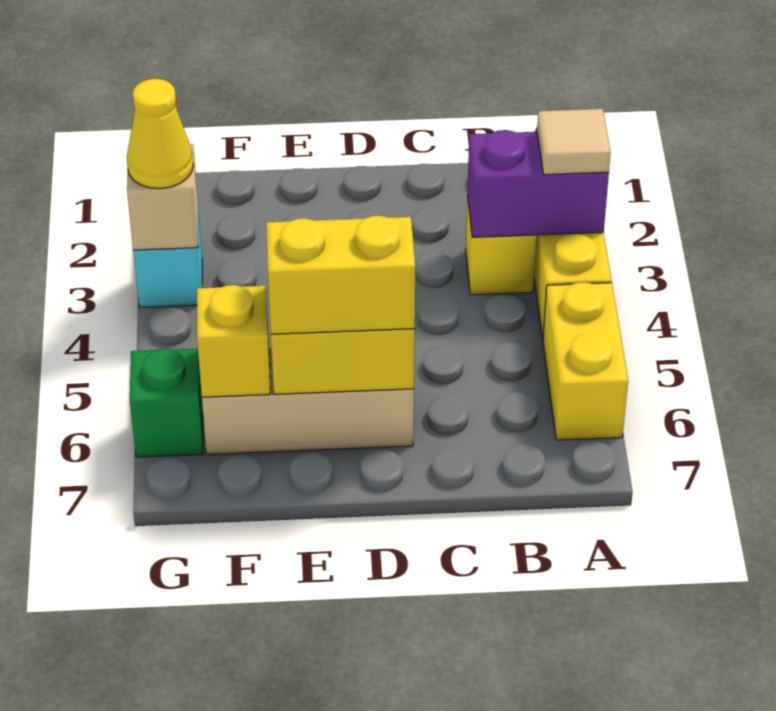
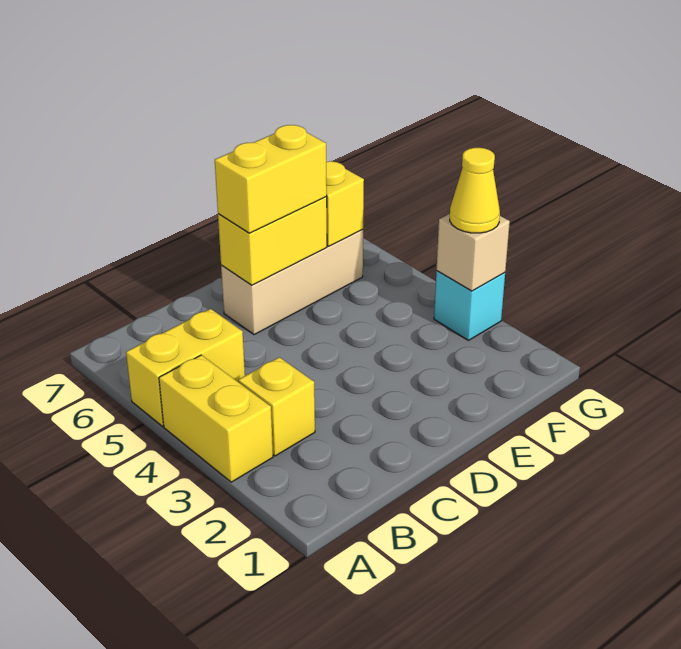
purple 1x2 brick [467,130,609,237] -> none
tan 1x1 tile [537,109,611,175] -> none
yellow 1x2 brick [543,282,628,440] -> yellow 1x2 brick turned to [126,309,245,426]
green 1x1 brick [130,349,203,457] -> none

